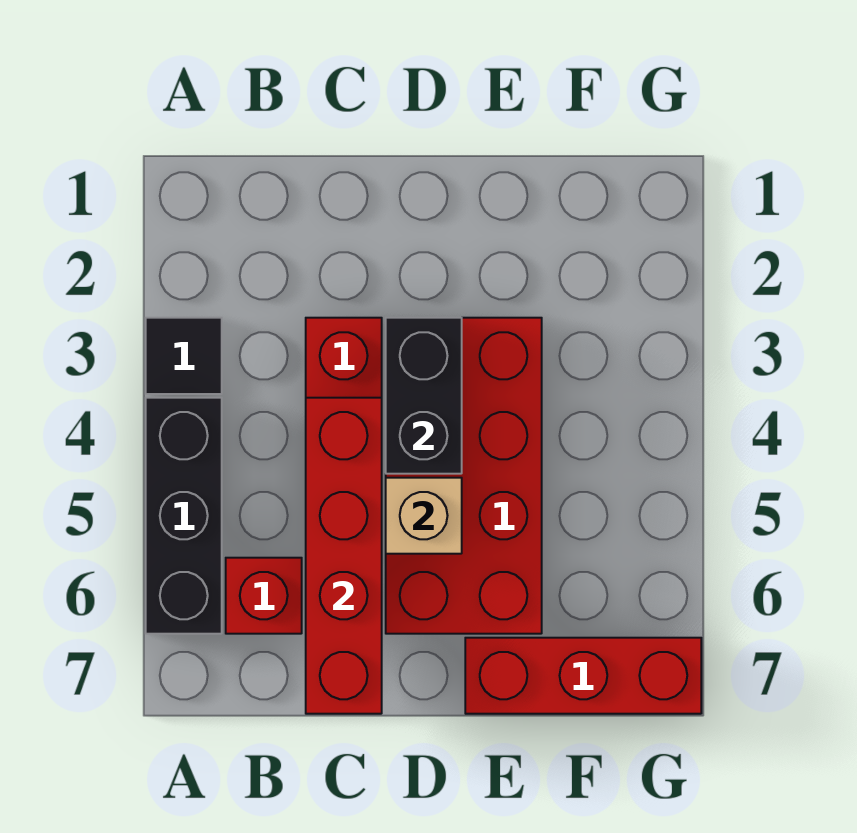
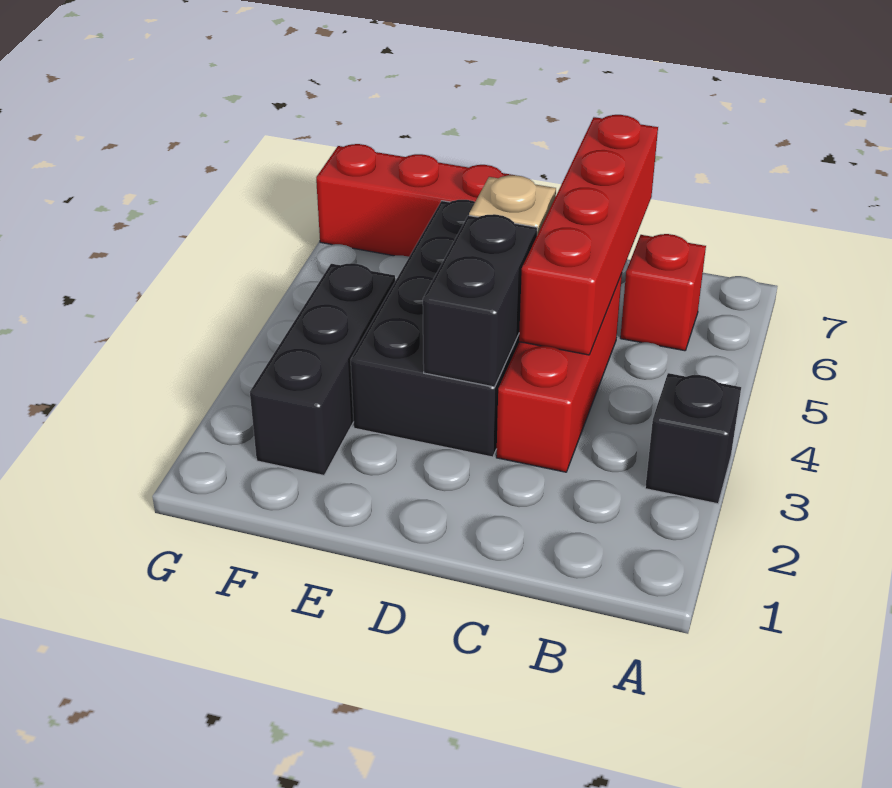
black 1x1 tile [146,318,222,394] -> black 1x1 brick [645,373,741,504]
black 1x3 brick [146,398,222,634] -> black 1x3 brick moved to [250,263,395,475]
red 2x4 brick [386,318,542,634] -> black 2x4 brick [351,200,519,457]

